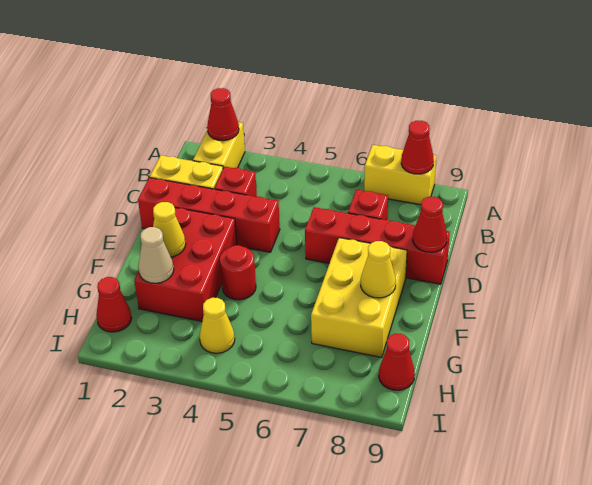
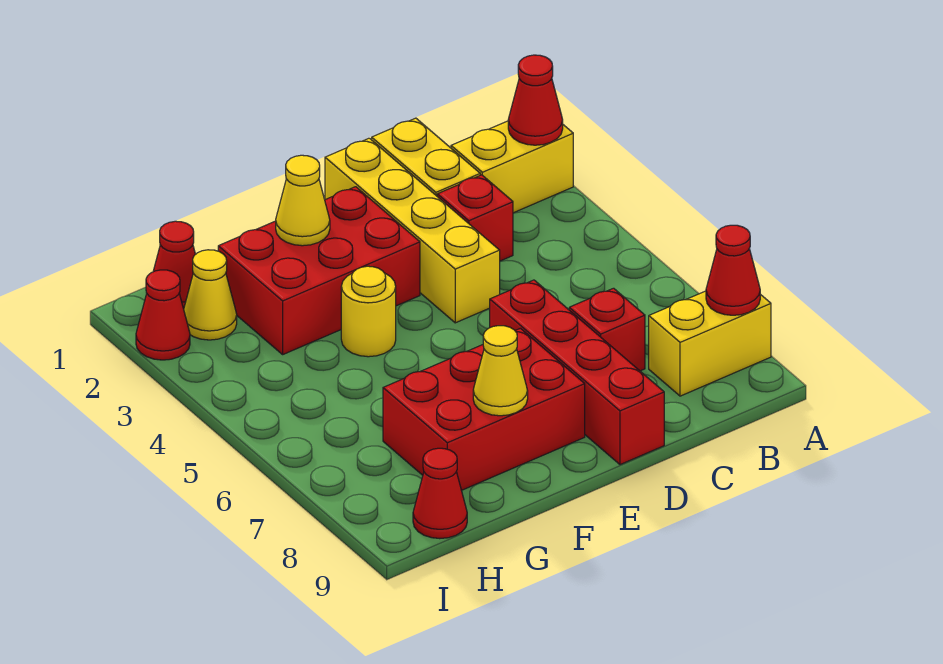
yellow 1x2 brick [364,145,436,205] -> yellow 1x2 brick turned to [649,291,771,396]
red 1x4 brick [138,178,280,252] -> yellow 1x4 brick [325,138,500,323]
red 1x1 cone [413,197,447,252] -> red 1x1 cone moved to [136,270,190,360]
yellow 2x3 brick [311,238,407,357] -> red 2x3 brick [383,328,585,490]
red 1x1 round brick [220,245,256,300] -> yellow 1x1 round brick [341,266,396,357]
tan 1x1 cone [138,227,174,283] -> none
yellow 1x1 cone [199,298,235,353] -> yellow 1x1 cone moved to [184,250,237,340]

